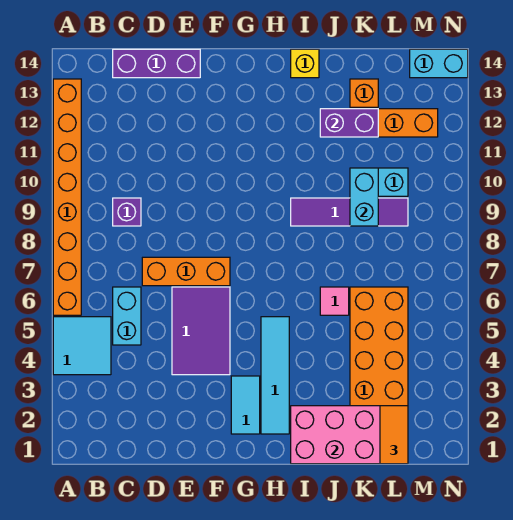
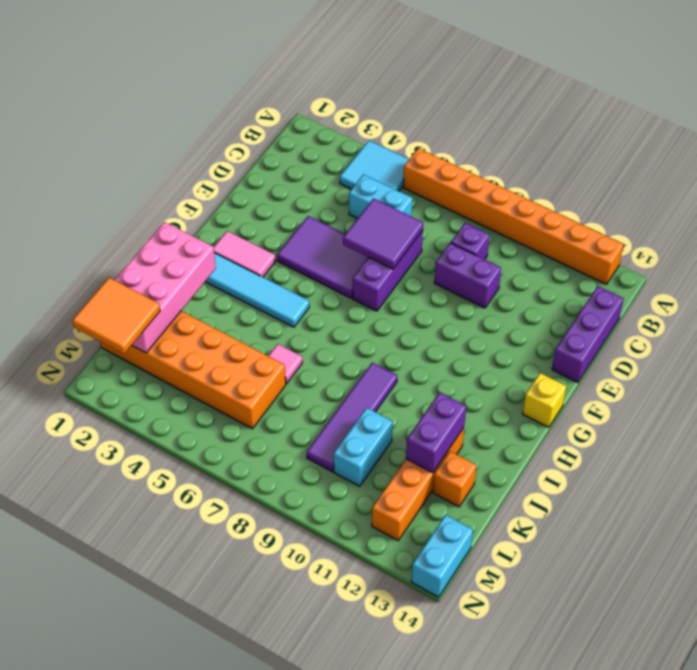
none -> purple 2x2 tile [343,199,423,269]
orange 1x3 brick [142,257,230,286] -> purple 1x3 brick [353,230,423,311]
none -> purple 1x2 brick [434,243,501,308]
cyan 1x2 tile [231,376,260,434] -> pink 1x2 tile [214,231,275,277]
yellow 1x1 brick [291,49,319,78] -> yellow 1x1 brick moved to [523,373,566,427]
cyan 1x2 brick [350,168,378,226] -> none
orange 1x2 tile [380,406,408,464] -> orange 2x2 tile [72,278,160,354]

